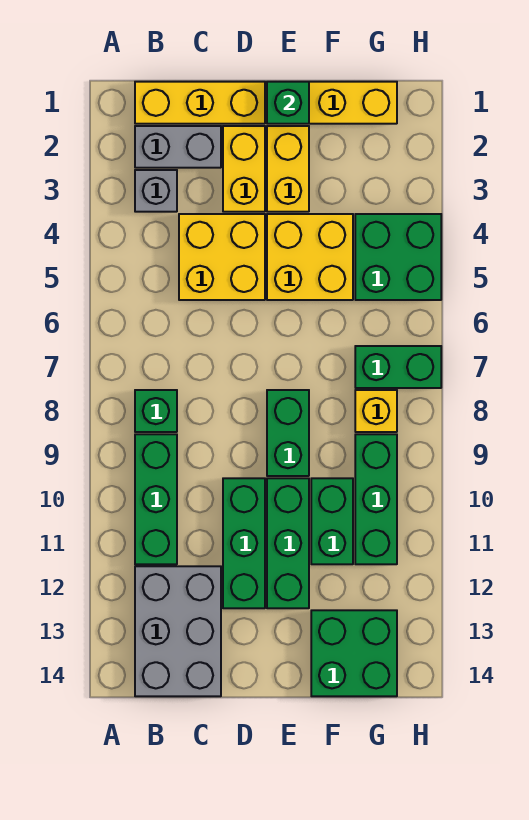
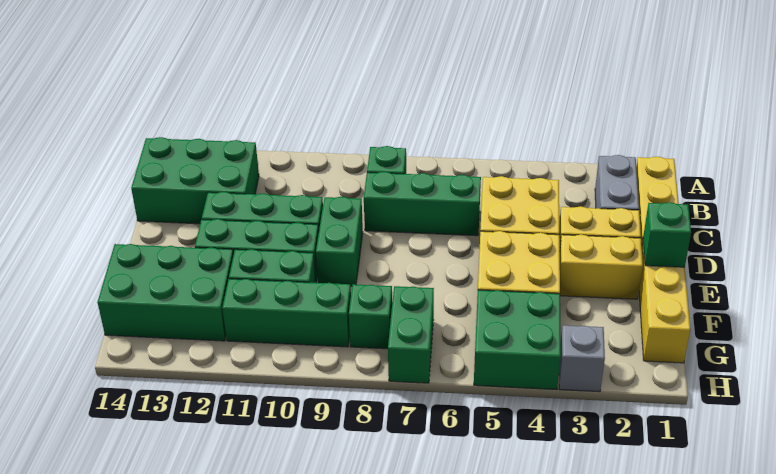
grey 1x1 brick [135,170,177,212] -> grey 1x1 brick moved to [559,325,605,392]
green 1x3 brick [135,434,177,564] -> green 1x3 brick moved to [364,172,481,236]
grey 2x3 brick [135,566,221,696] -> green 2x3 brick [131,137,259,224]
green 1x2 brick [267,390,309,476] -> green 1x2 brick turned to [316,197,363,286]
green 2x2 brick [311,610,397,696] -> green 2x3 brick [97,244,234,341]
yellow 1x1 brick [355,390,397,432] -> green 1x1 brick [349,284,392,349]

